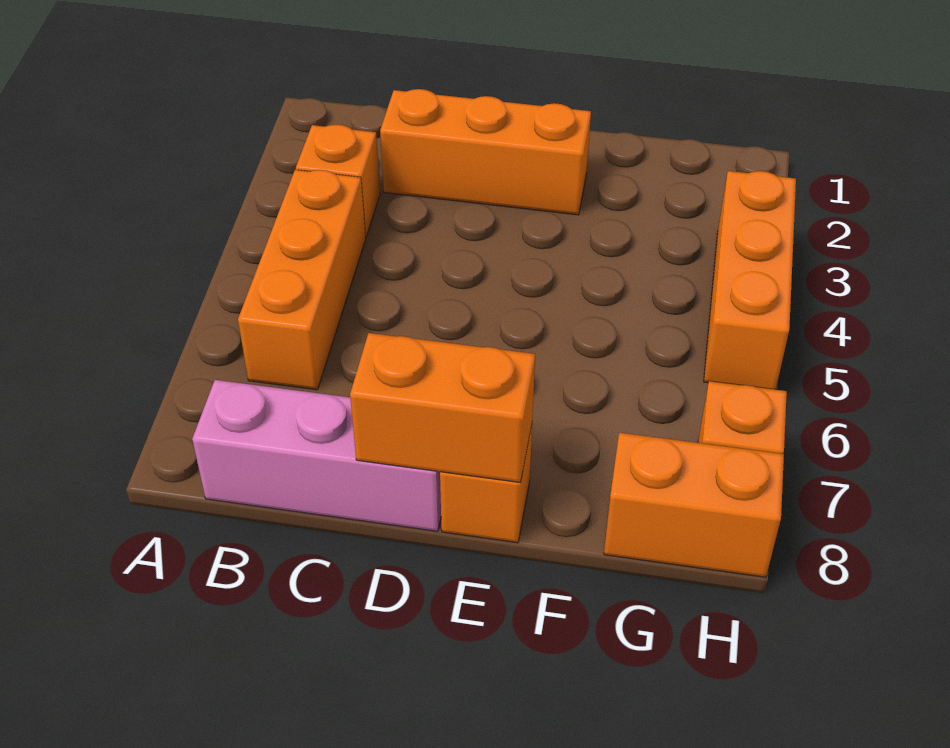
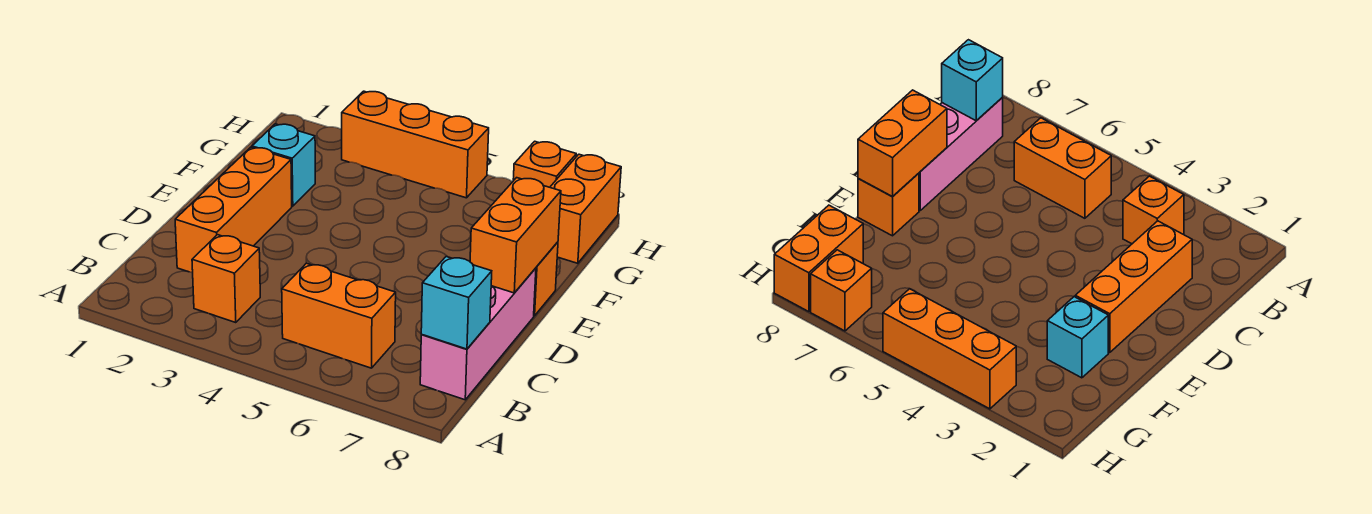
orange 1x3 brick [238,170,366,390] -> orange 1x2 brick [282,263,396,368]
none -> cyan 1x1 brick [421,257,492,349]
none -> cyan 1x1 brick [252,124,315,206]

